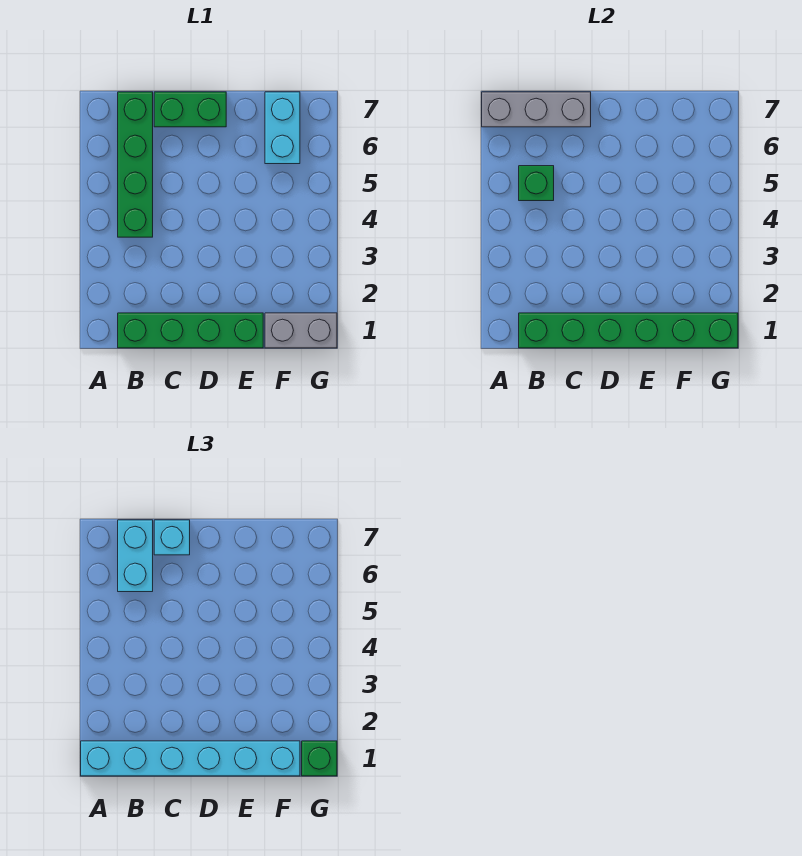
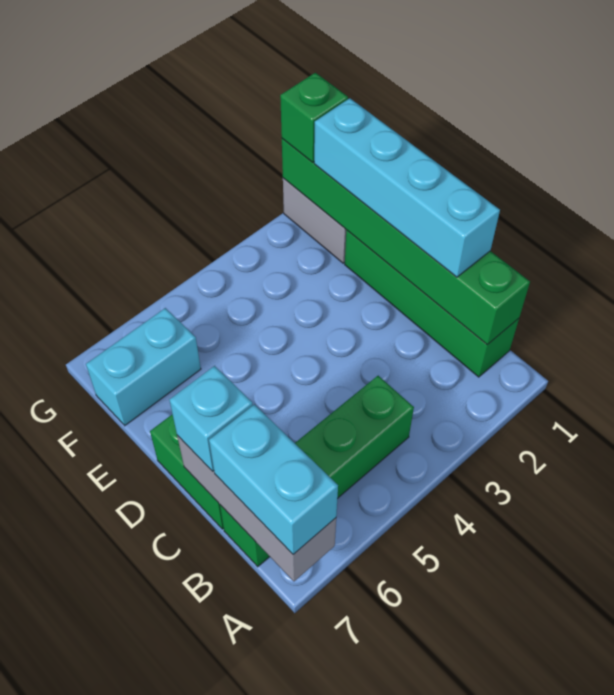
cyan 1x6 brick [81,741,300,776] -> cyan 1x4 brick [314,98,500,277]
green 1x1 brick [519,166,554,201] -> none
cyan 1x2 brick [118,520,153,592] -> cyan 1x2 brick turned to [209,404,338,554]

